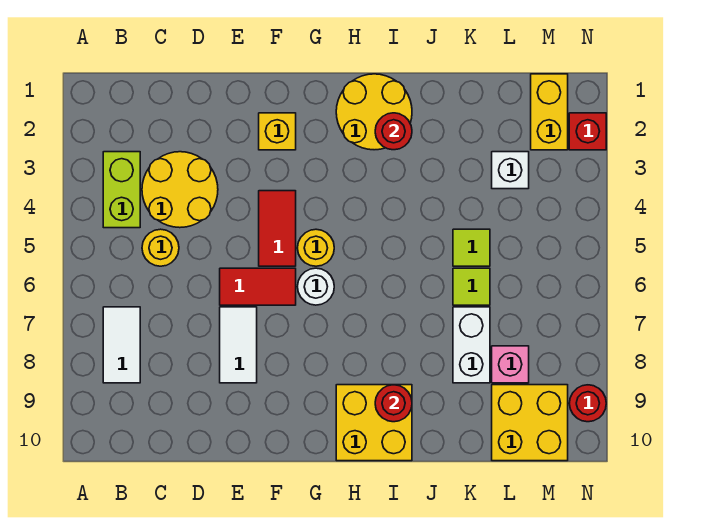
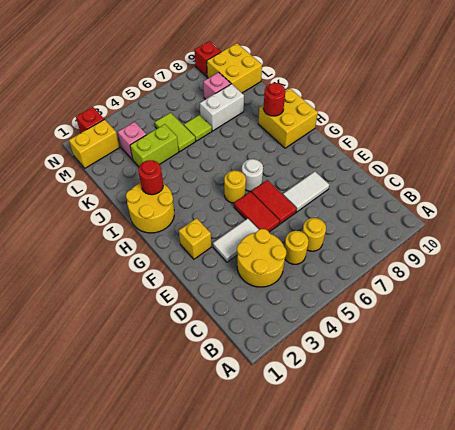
lime 1x2 brick [103,152,140,228] -> lime 1x2 brick moved to [130,124,179,167]
white 1x2 tile [103,307,140,383] -> white 1x2 tile moved to [213,219,259,262]
none -> yellow 1x1 round brick [302,218,326,251]
red 1x2 tile [259,191,296,266] -> red 1x2 tile turned to [234,192,280,232]
lime 1x1 tile [453,229,490,266] -> lime 1x2 tile [155,113,195,152]
white 1x1 brick [492,152,529,189] -> pink 1x1 brick [118,122,147,160]
red 1x1 round brick [569,385,606,422] -> red 1x1 brick [194,41,221,77]

